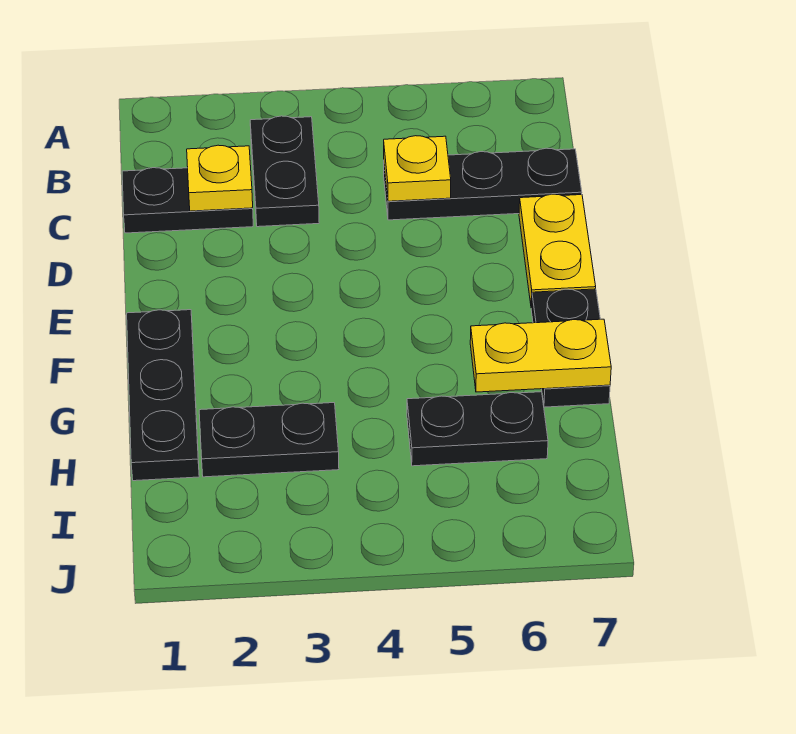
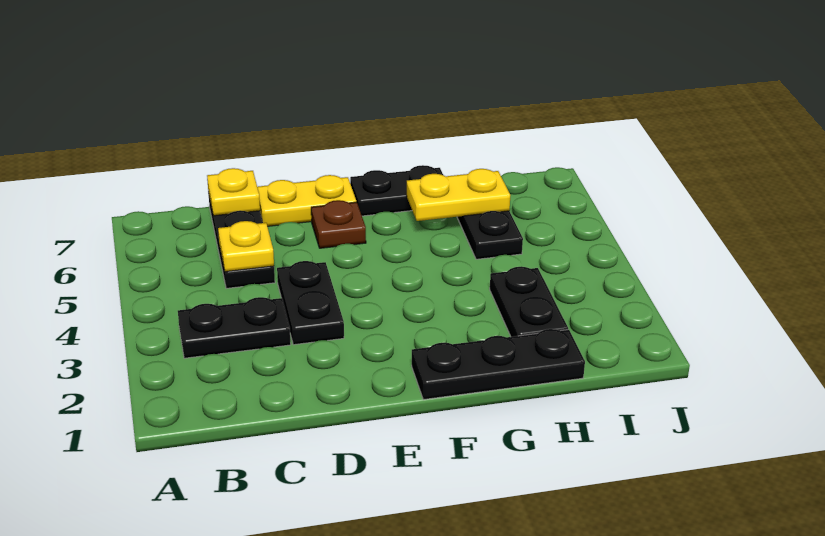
black 1x2 plate [122,168,253,233] -> black 1x2 plate moved to [277,261,344,345]
yellow 1x1 plate [187,145,253,211] -> yellow 1x1 plate moved to [207,168,260,216]
none -> brown 1x1 plate [311,200,366,248]
yellow 1x2 plate [470,319,611,392] -> yellow 1x2 plate turned to [407,169,510,221]

